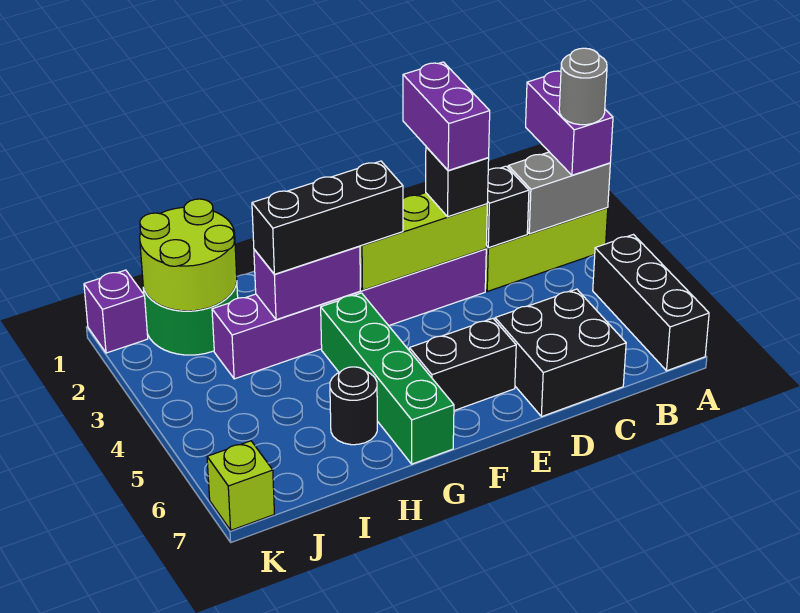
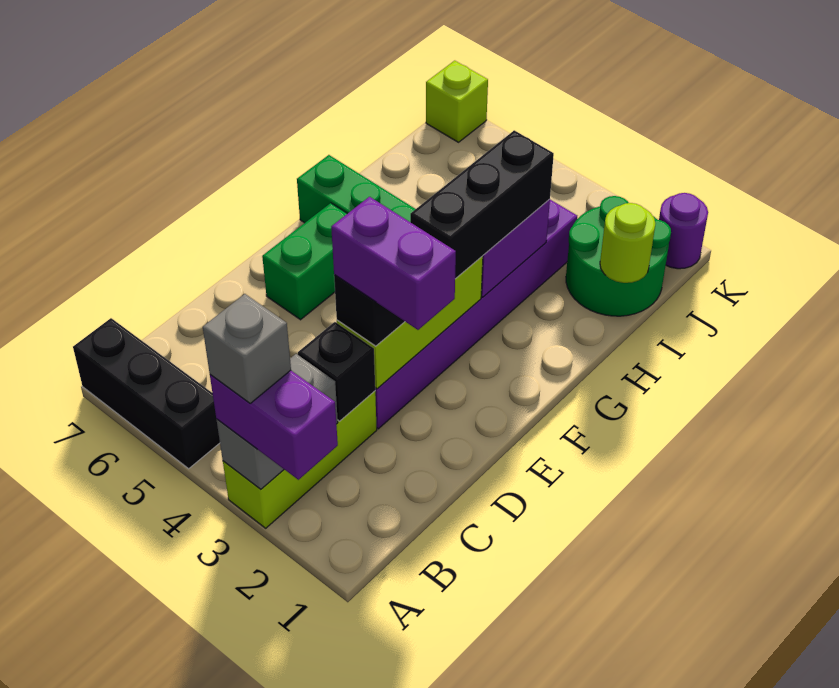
grey 1x1 round brick [559,48,607,125] -> grey 1x1 brick [203,294,291,403]
black 2x2 brick [495,289,626,417] -> none
black 1x2 brick [409,319,516,411] -> green 1x2 brick [262,203,347,320]
black 1x1 round brick [330,367,377,445] -> none
lime 2x2 round brick [140,199,237,311] -> lime 1x1 round brick [600,203,655,283]
purple 1x1 brick [84,270,148,353] -> purple 1x1 round brick [659,193,708,269]

